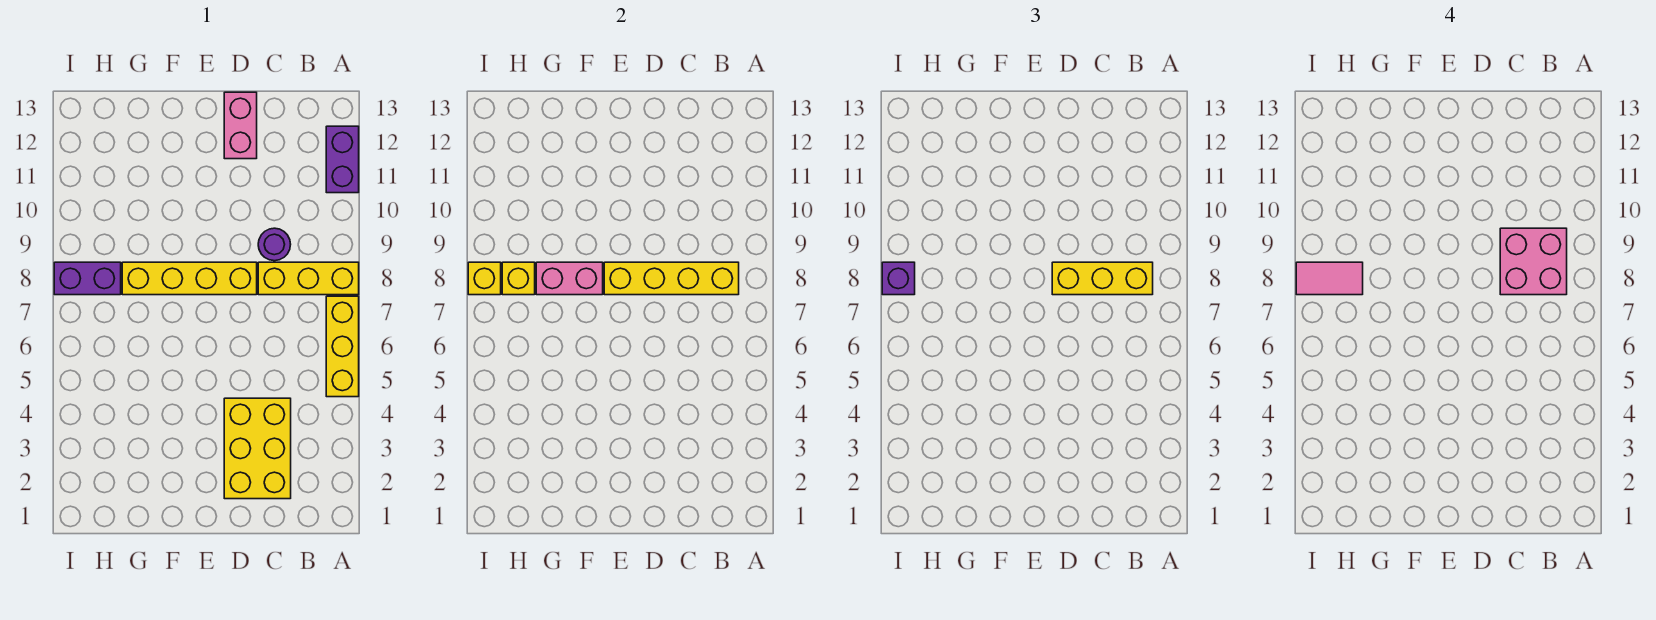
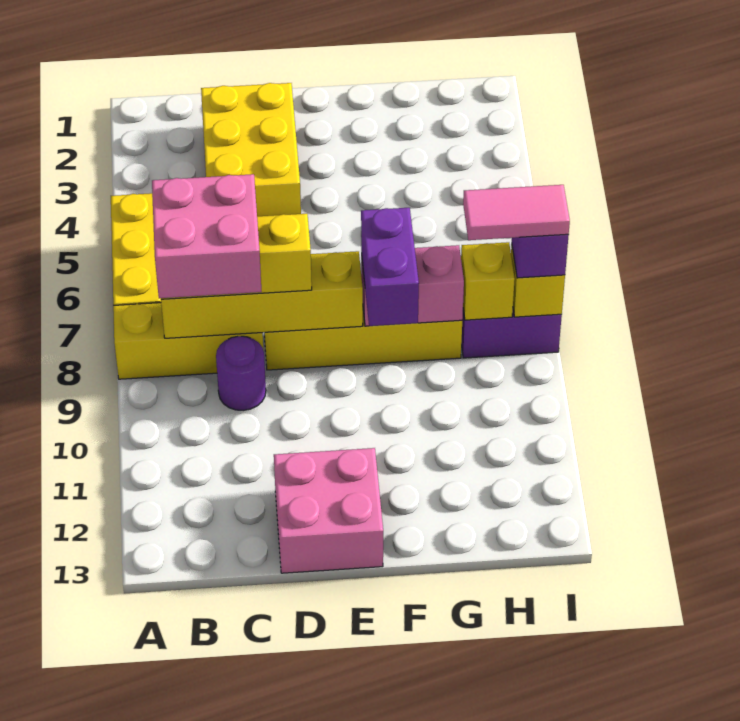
purple 1x2 brick [326,126,359,193] -> purple 1x2 brick moved to [361,208,419,326]
pink 1x2 brick [224,92,257,159] -> pink 2x2 brick [274,448,383,573]

